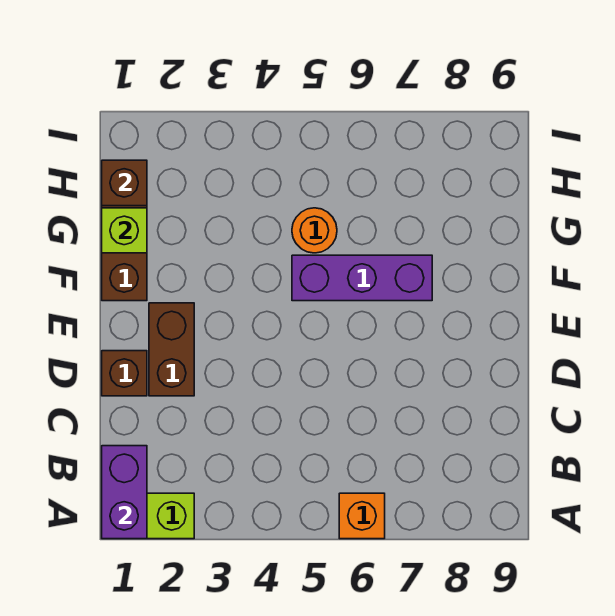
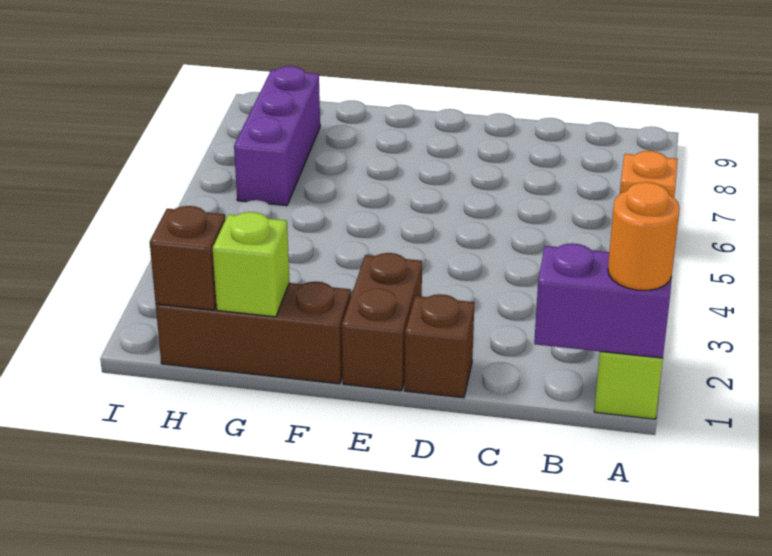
brown 1x2 brick [149,303,194,396] -> brown 1x2 brick turned to [342,253,422,391]
purple 1x3 brick [292,255,432,301] -> purple 1x3 brick moved to [234,66,320,206]
orange 1x1 round brick [292,208,337,253] -> orange 1x1 round brick moved to [608,182,680,290]

